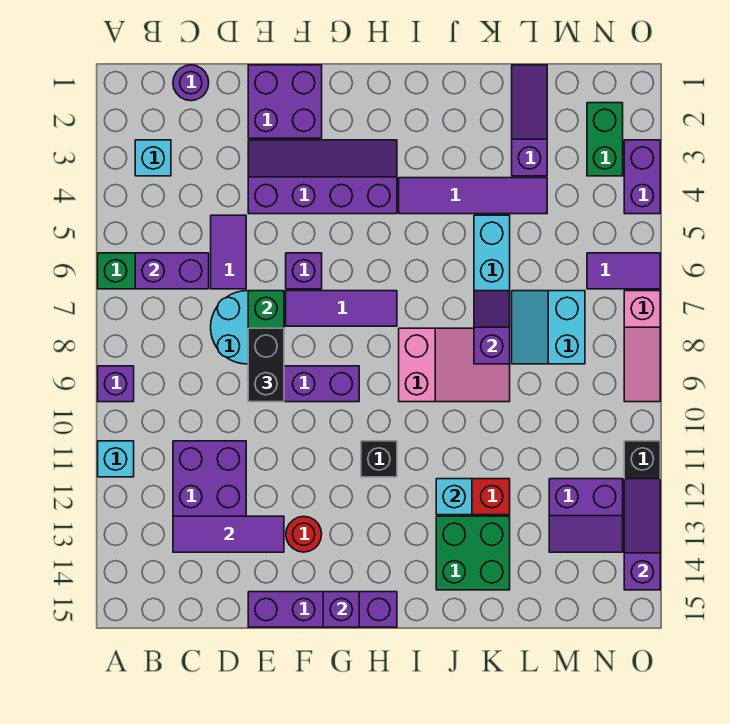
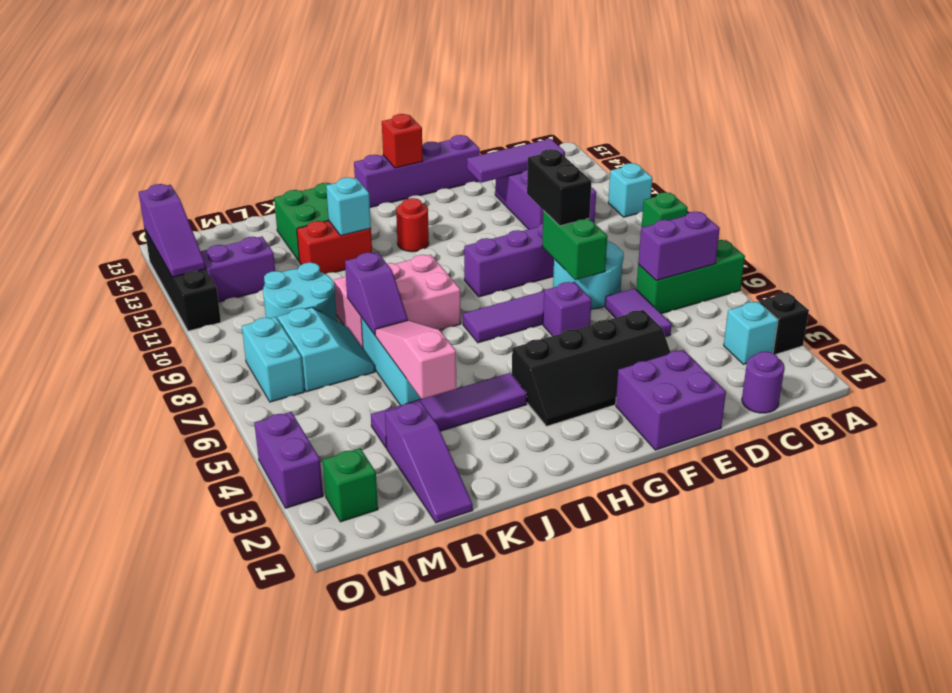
purple 1x1 brick [98,366,134,402] -> green 1x1 brick [642,192,688,227]
purple 2x4 slope [248,140,397,214] -> black 2x4 slope [512,310,670,426]
red 1x1 round brick [286,516,322,552] -> red 1x1 round brick moved to [396,198,429,252]
purple 1x1 brick [323,592,359,627] -> red 1x1 brick [382,114,423,168]
black 1x1 brick [361,441,397,477] -> black 1x1 brick moved to [759,292,809,355]
pink 2x3 slope [399,328,510,402] -> pink 2x3 brick [334,255,461,348]
none -> cyan 2x2 round brick [263,263,337,321]
green 1x2 brick [587,103,623,176] -> green 1x1 brick [323,448,378,522]
purple 1x2 tile [587,253,660,289] -> none
none -> cyan 1x2 brick [242,317,304,402]
pink 1x3 slope [624,291,660,402] -> pink 1x3 slope moved to [375,320,457,399]

